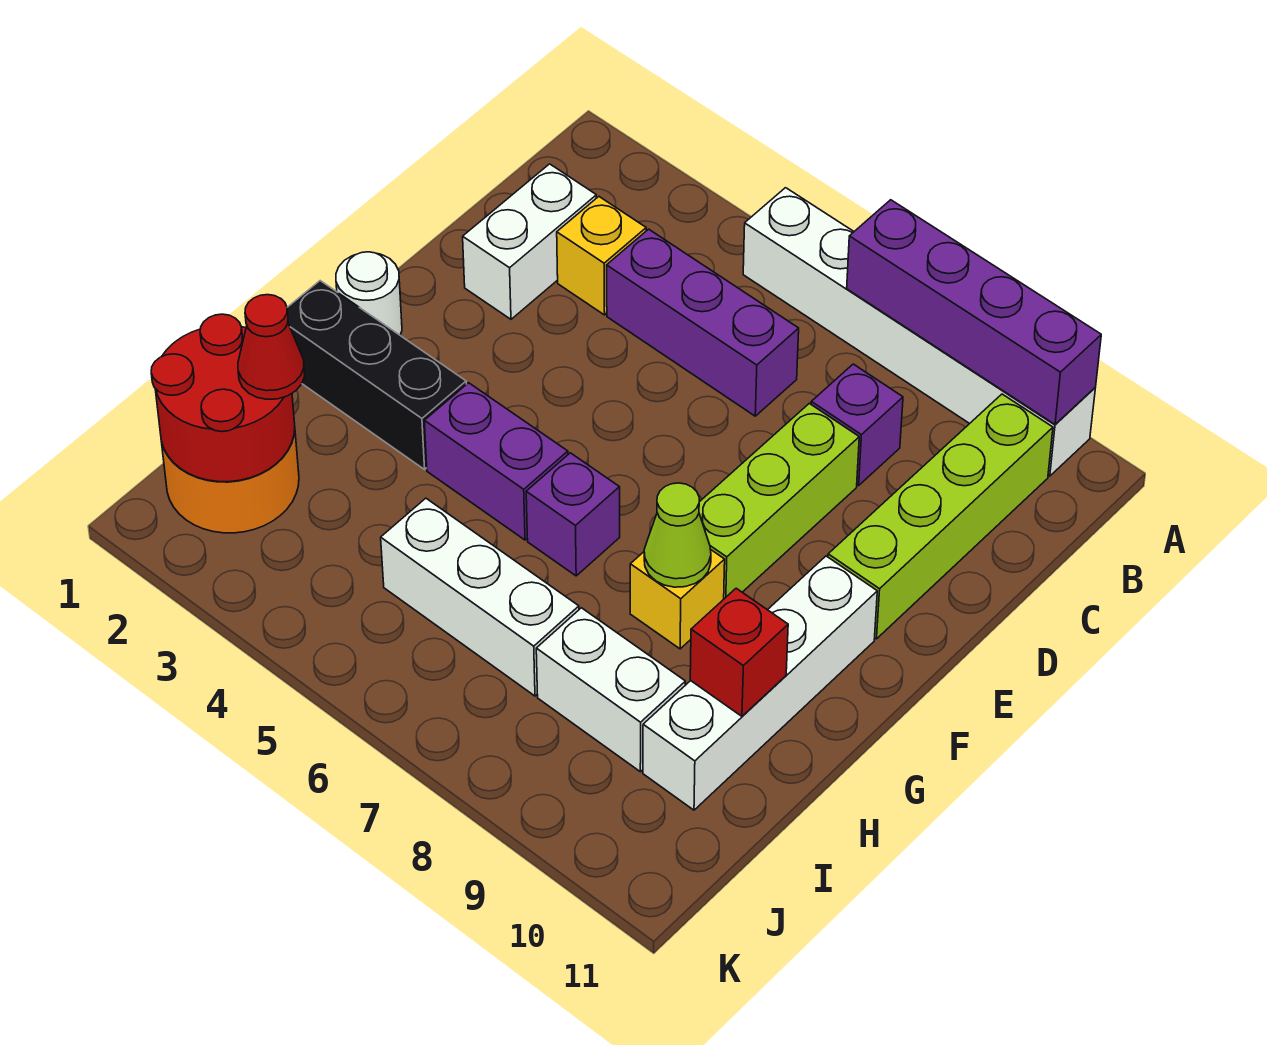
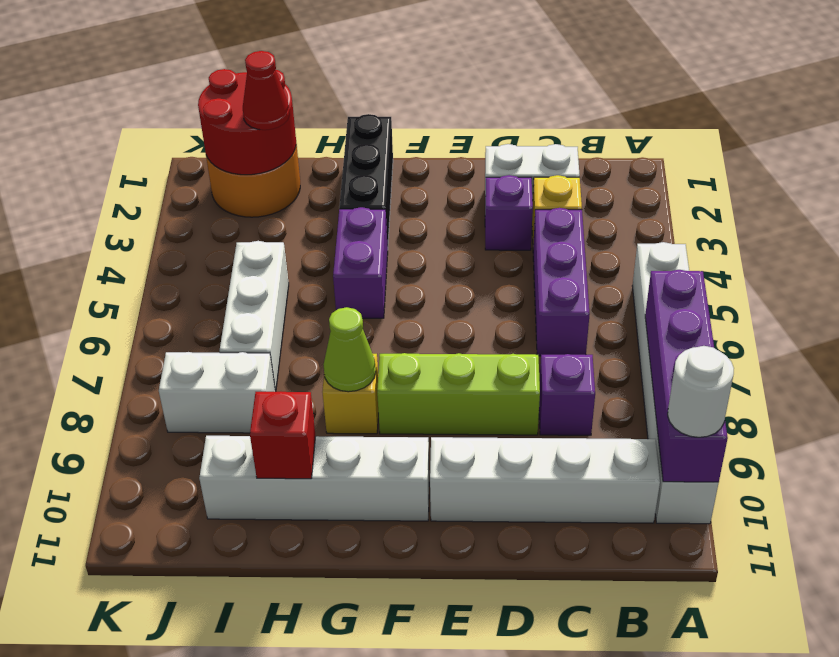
lime 1x4 brick [828,394,1053,639] -> white 1x4 brick [430,437,660,523]
white 1x1 round brick [336,252,402,335] -> white 1x1 round brick moved to [668,346,734,437]
purple 1x1 brick [526,453,620,576] -> purple 1x1 brick moved to [485,175,533,250]
white 1x2 brick [536,608,685,772] -> white 1x2 brick turned to [159,352,275,433]

